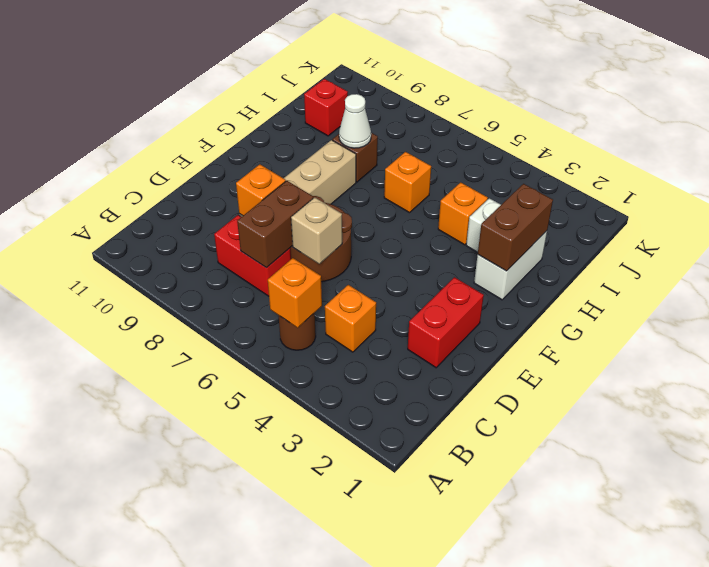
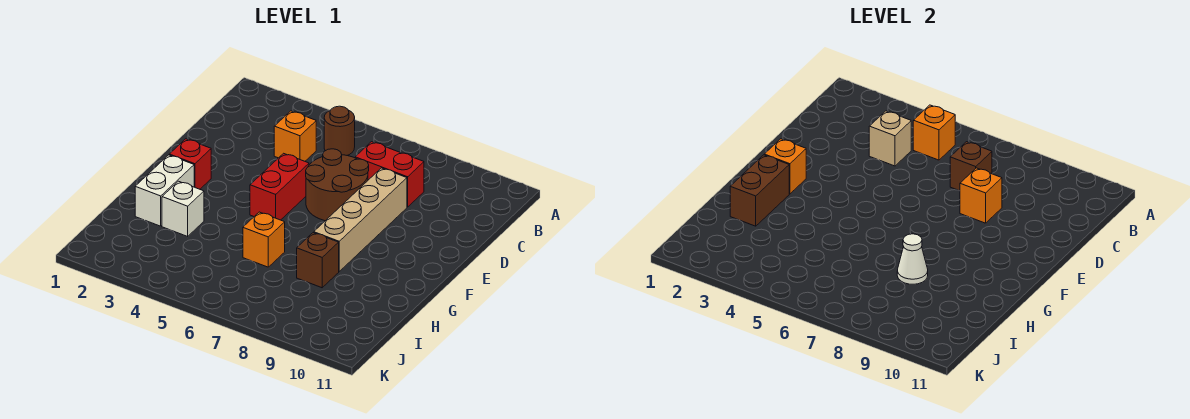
brown 1x2 brick [237,181,313,268] -> brown 1x1 brick [950,142,992,191]
red 1x2 brick [408,277,484,368] -> red 1x2 brick moved to [250,153,309,220]
tan 1x1 brick [291,197,342,264] -> tan 1x1 brick moved to [869,111,911,166]
orange 1x1 brick [438,182,488,245] -> orange 1x1 brick moved to [764,139,806,194]
red 1x1 brick [304,79,348,136] -> red 1x1 brick moved to [169,139,211,189]

